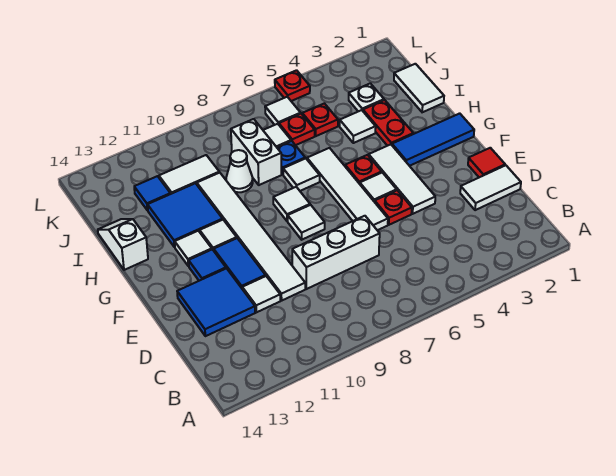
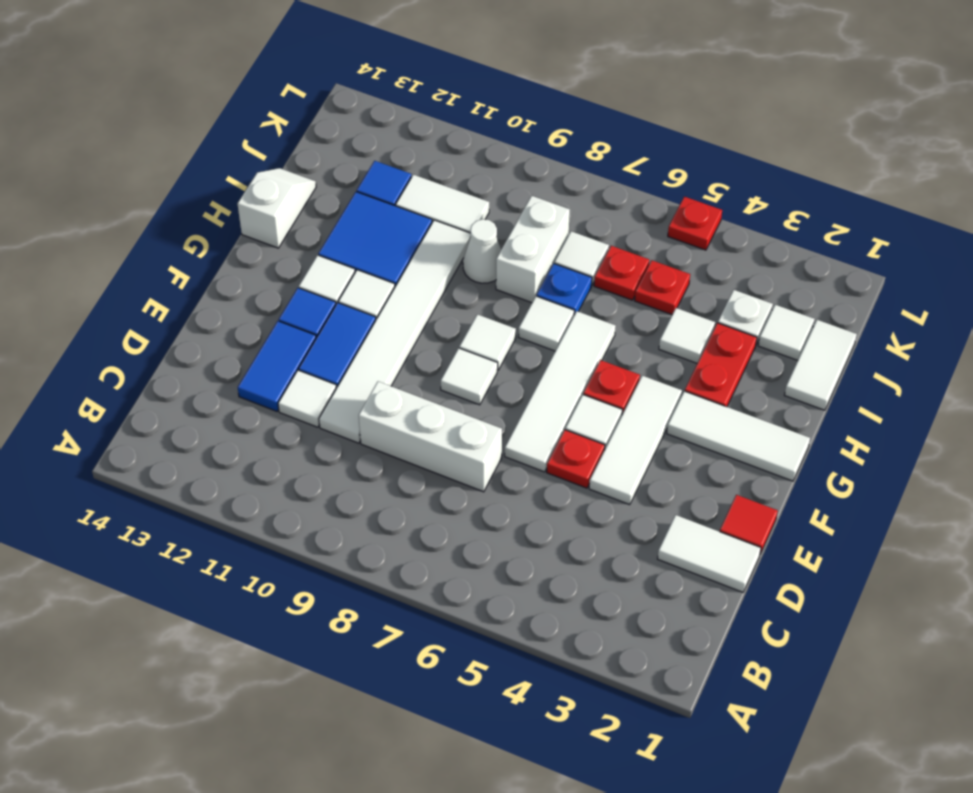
blue 2x2 tile [177,268,255,336] -> blue 1x2 tile [238,321,316,411]
blue 1x3 tile [392,113,474,166] -> white 1x3 tile [667,391,810,481]
white 1x1 tile [265,97,301,125] -> white 1x1 tile moved to [758,305,815,360]

